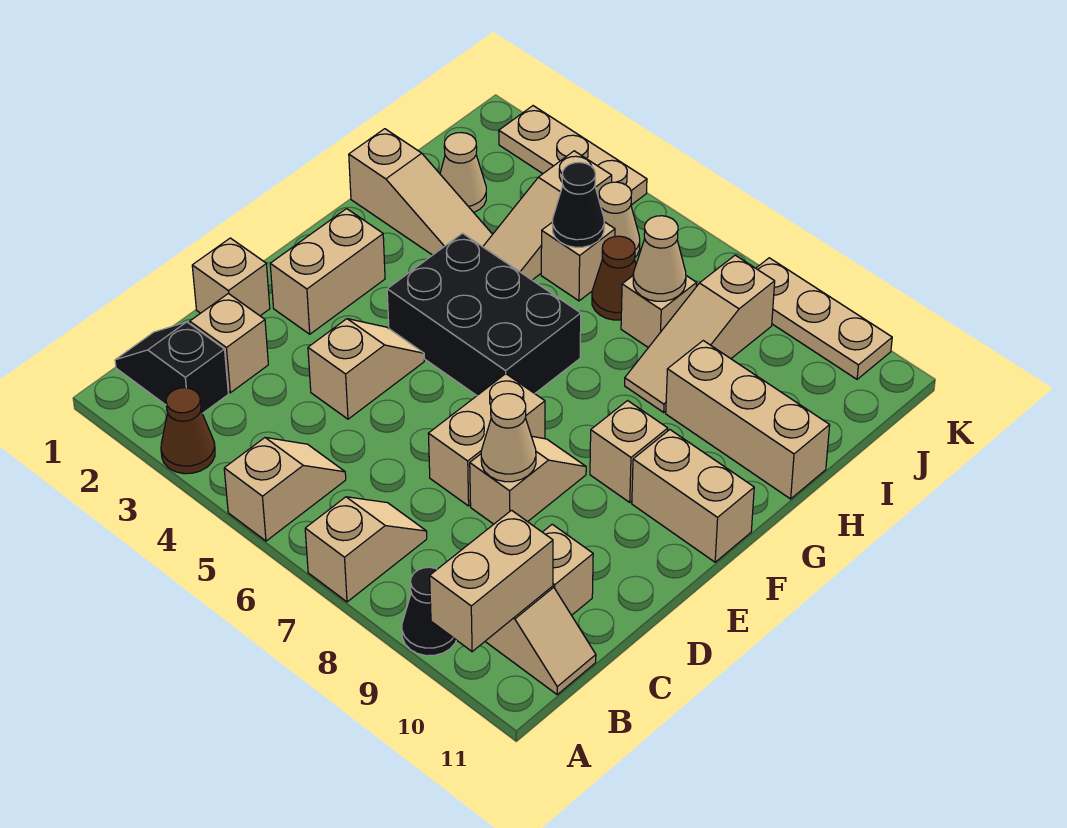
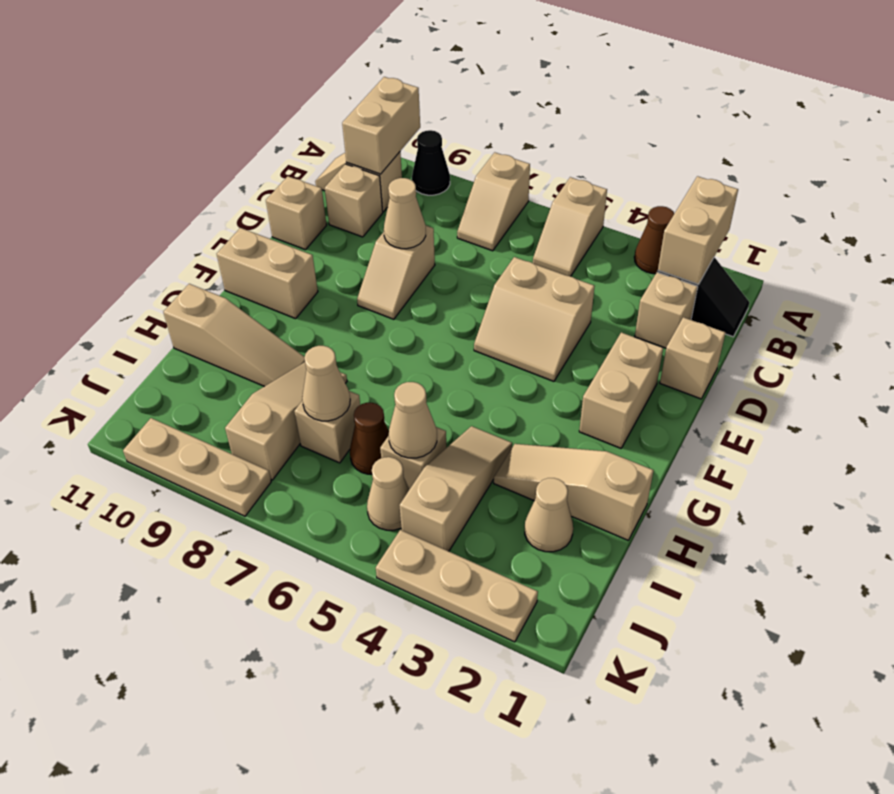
tan 1x2 slope [308,319,424,419] -> tan 2x2 slope [474,257,595,381]
tan 1x2 brick [428,374,545,506] -> tan 1x2 brick moved to [658,176,738,284]
black 2x3 brick [387,233,581,395] -> none
tan 1x1 brick [590,401,668,502] -> tan 1x1 brick moved to [266,176,326,250]
tan 1x3 brick [666,341,830,499] -> tan 1x3 slope [163,284,305,387]
black 1x1 cone [552,162,604,247] -> tan 1x1 cone [389,382,437,458]

